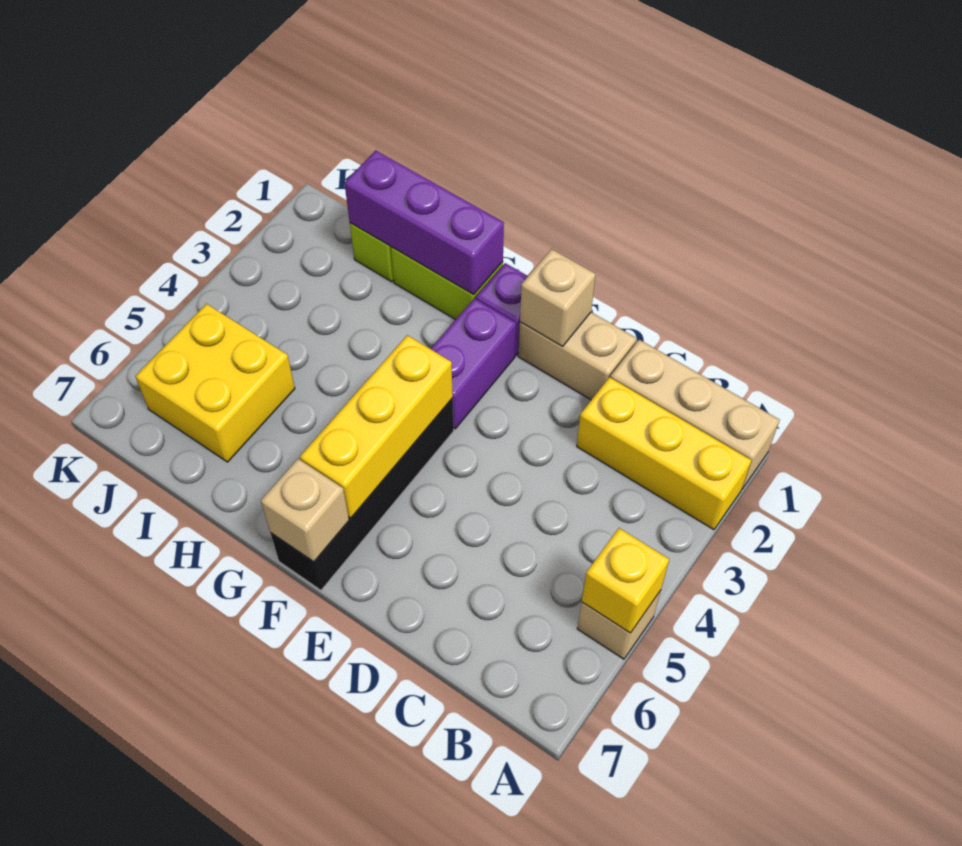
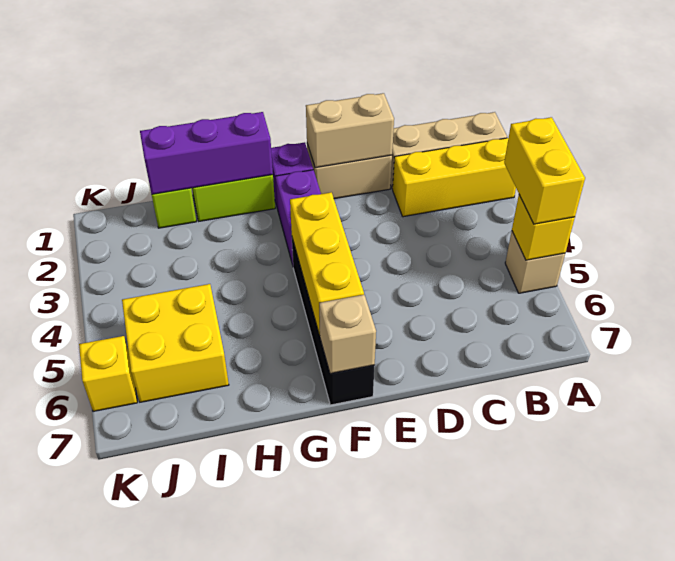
none -> yellow 1x2 brick [504,117,585,224]
tan 1x1 brick [520,249,596,347] -> tan 1x2 brick [306,93,394,168]
none -> yellow 1x1 brick [79,336,137,411]

